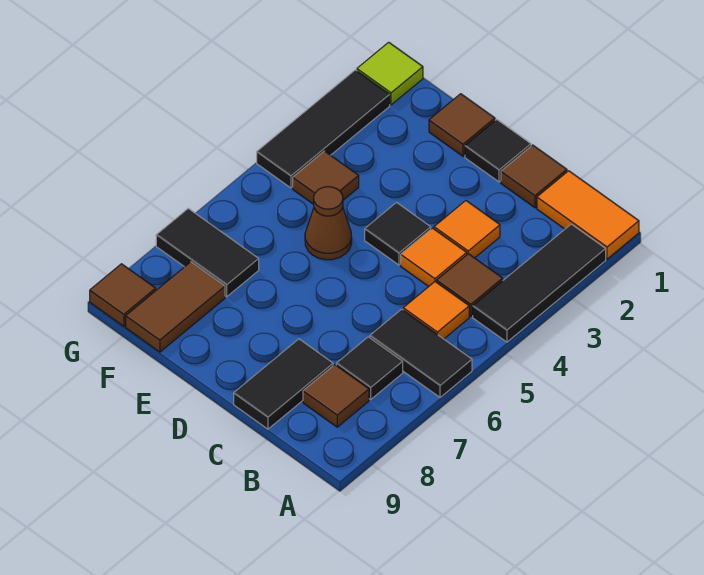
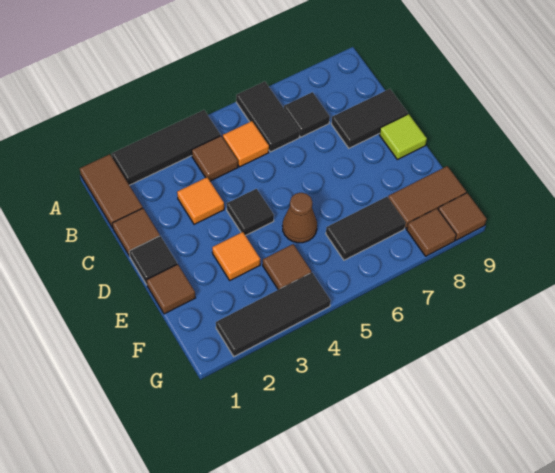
orange 1x2 tile [537,171,639,259] -> brown 1x2 tile [80,154,143,228]
brown 1x1 tile [303,365,369,427] -> brown 1x1 tile moved to [407,209,456,256]
orange 1x1 tile [401,228,467,286] -> orange 1x1 tile moved to [212,232,260,280]
black 1x2 tile [156,208,259,297] -> black 1x2 tile turned to [326,197,405,260]
lime 1x1 tile [357,42,423,105] -> lime 1x1 tile moved to [380,114,427,160]

